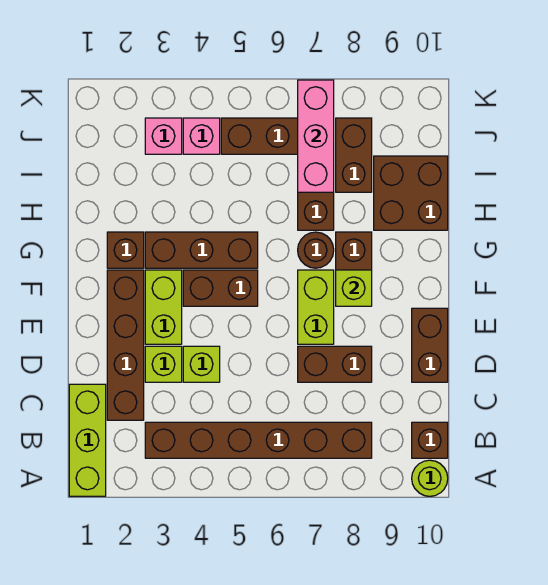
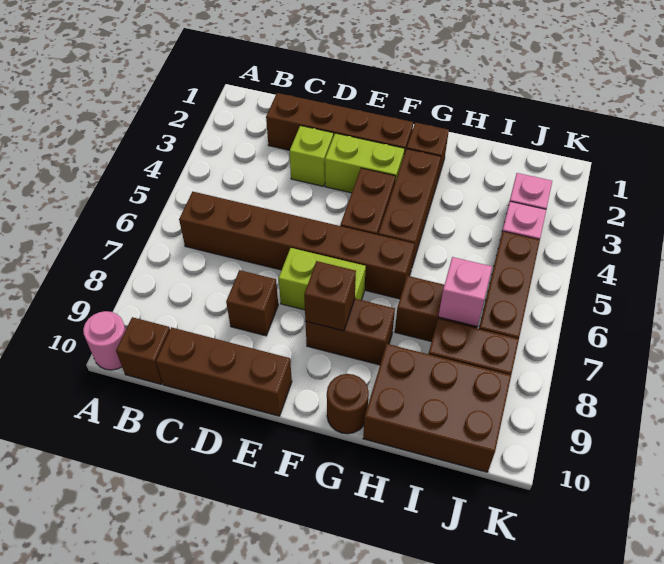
lime 1x3 brick [69,384,106,496] -> none
lime 1x1 round brick [412,460,448,496] -> pink 1x1 round brick [83,311,126,370]
brown 1x6 brick [145,422,372,458] -> brown 1x6 brick turned to [179,192,414,299]
lime 1x1 brick [183,346,220,382] -> none
brown 1x2 brick [298,346,372,382] -> brown 1x1 brick [226,270,278,336]
brown 1x2 brick [412,308,448,382] -> brown 1x3 brick [156,327,292,416]
lime 1x1 brick [336,270,372,306] -> brown 1x1 brick [304,261,356,331]
brown 1x1 round brick [298,232,334,268] -> brown 1x1 round brick moved to [327,374,369,434]
brown 2x2 brick [374,156,448,230] -> brown 2x3 brick [363,344,511,472]
pink 1x3 brick [298,80,334,192] -> pink 1x1 brick [438,257,492,327]

